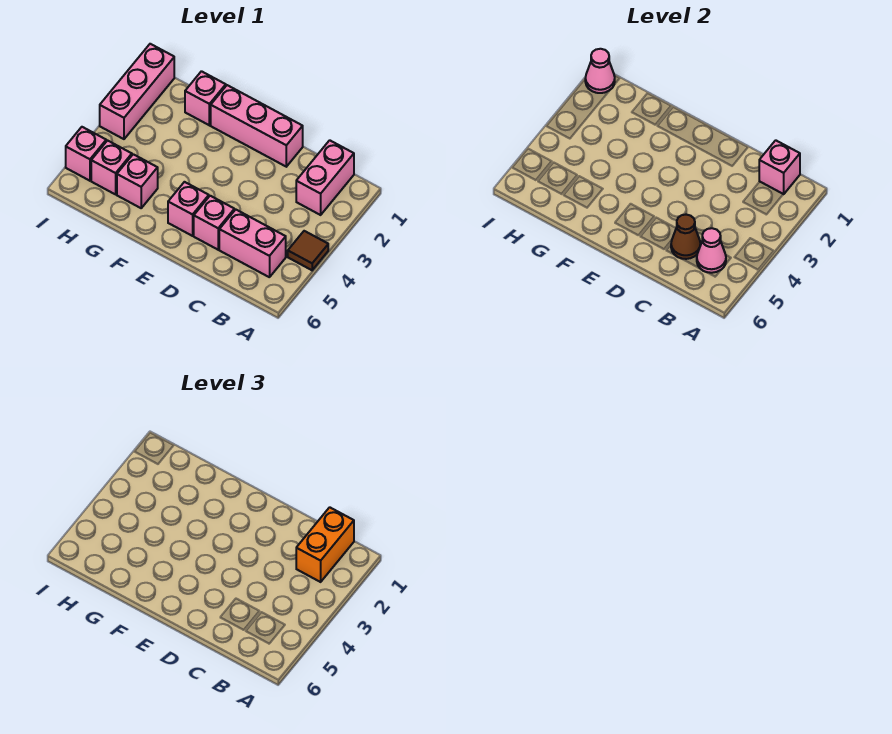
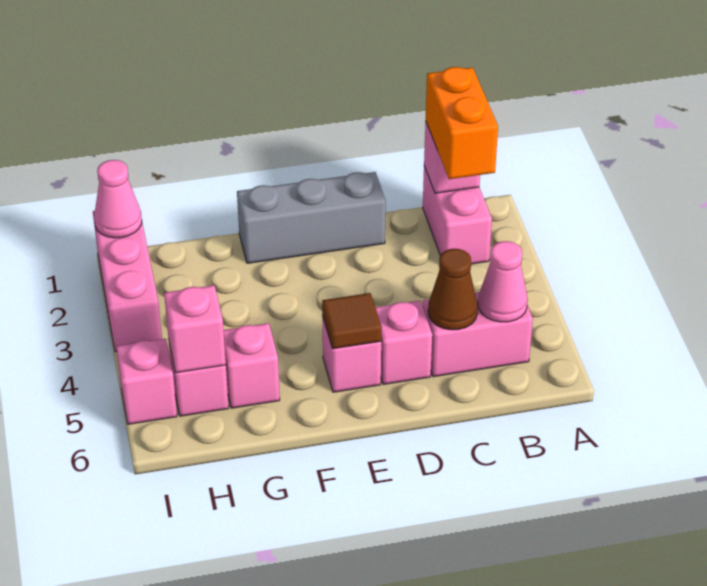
brown 1x1 tile [288,231,328,270] -> brown 1x1 tile moved to [322,293,382,349]
pink 1x3 brick [211,85,303,167] -> grey 1x3 brick [237,172,386,263]
pink 1x1 brick [185,71,226,125] -> pink 1x1 brick moved to [164,285,226,373]

